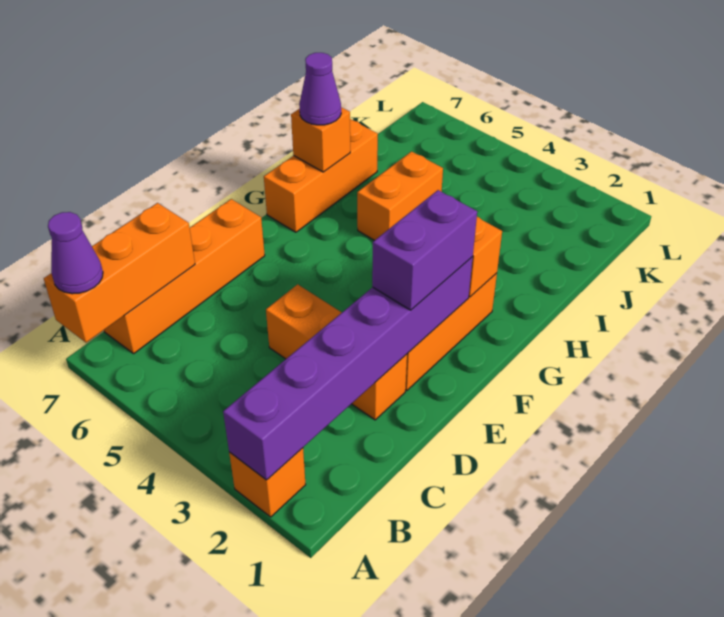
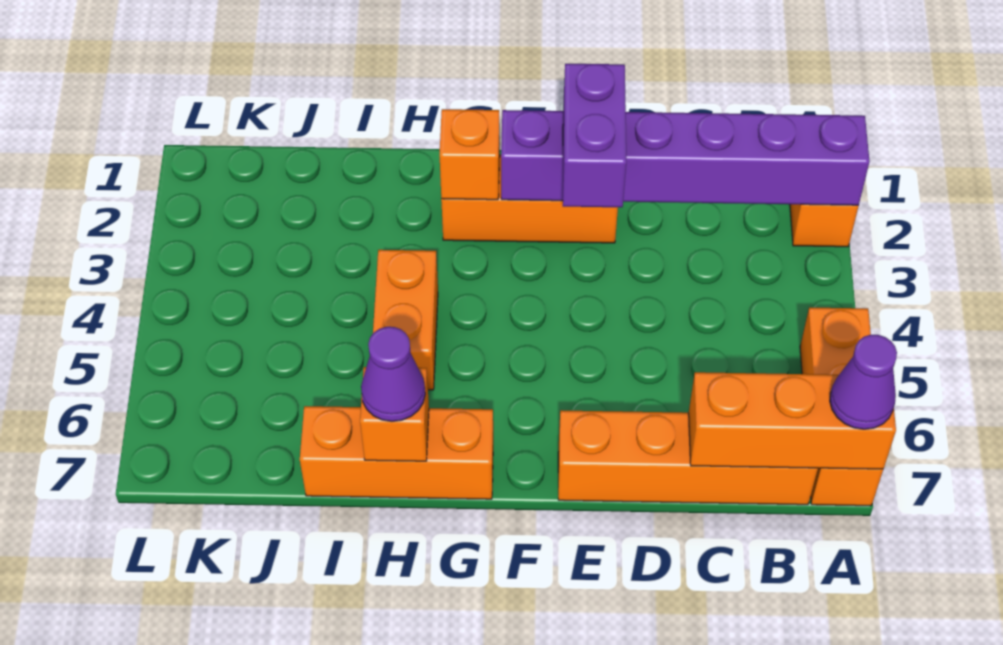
orange 1x3 brick [266,284,407,420] -> orange 1x3 brick moved to [800,307,883,506]
purple 1x2 brick [372,190,477,310] -> purple 1x2 brick turned to [563,64,626,207]
orange 1x2 brick [357,151,443,241] -> orange 1x2 brick turned to [373,250,438,390]

